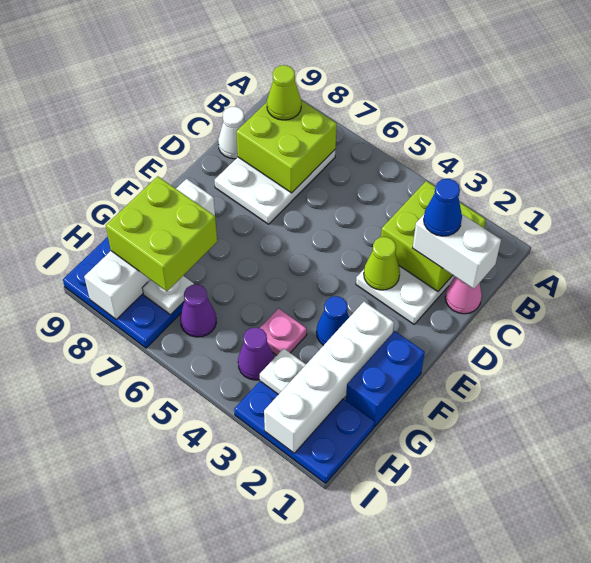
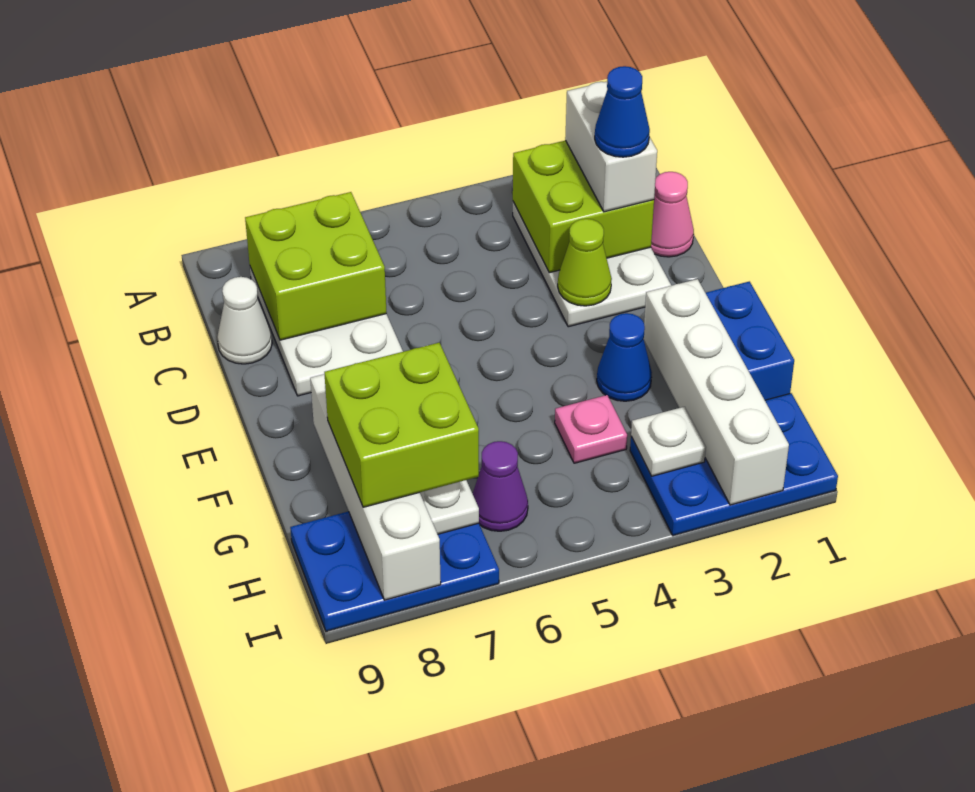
lime 1x1 cone [267,65,301,120] -> none
white 1x2 brick [413,214,501,289] -> white 1x2 brick turned to [565,82,657,212]
purple 1x1 cone [238,328,274,380] -> none

